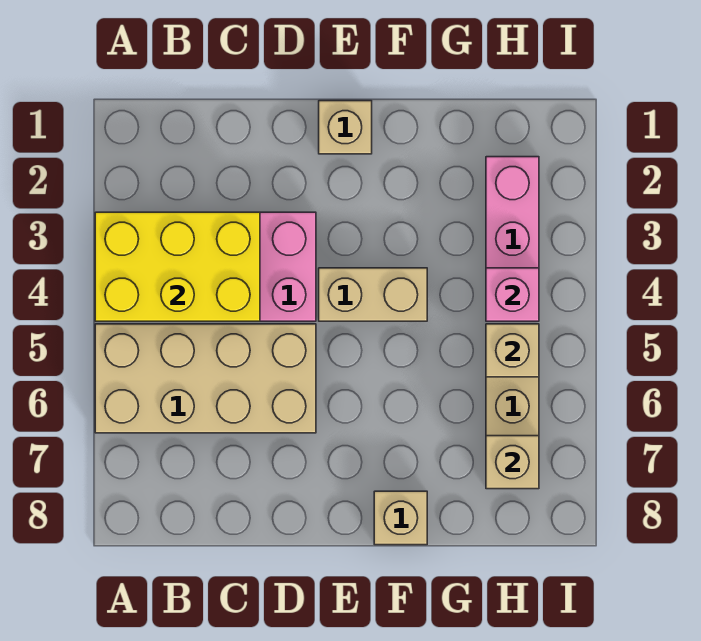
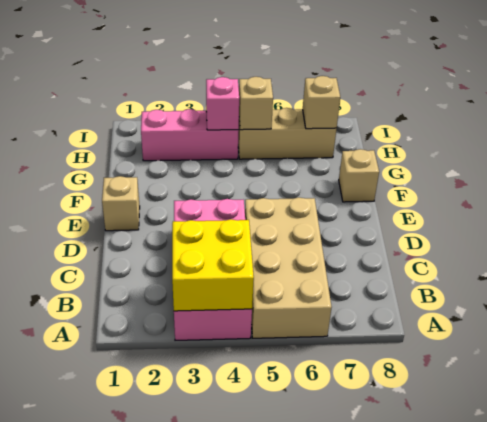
yellow 2x3 brick [95,212,260,321] -> yellow 2x2 brick [172,219,254,311]
tan 1x2 brick [319,268,427,321] -> none

